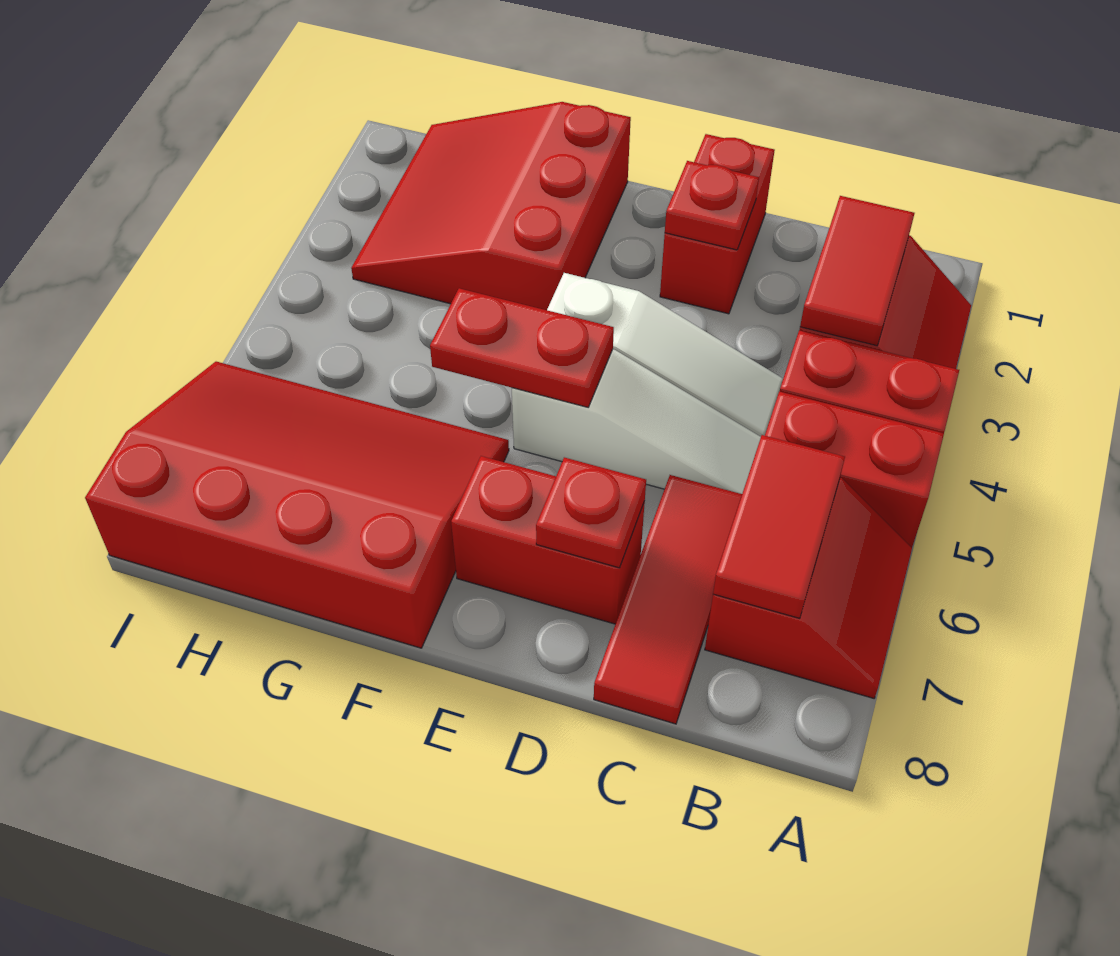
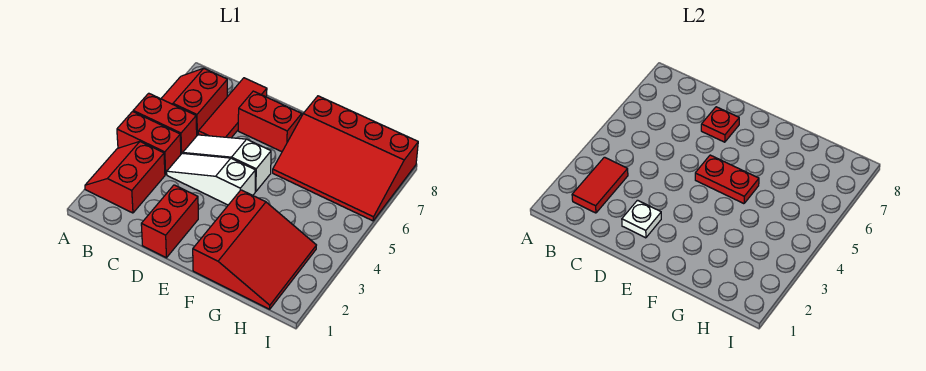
red 1x2 tile [713,435,845,618] -> none
red 1x1 plate [665,161,759,250] -> white 1x1 plate [622,200,661,238]

